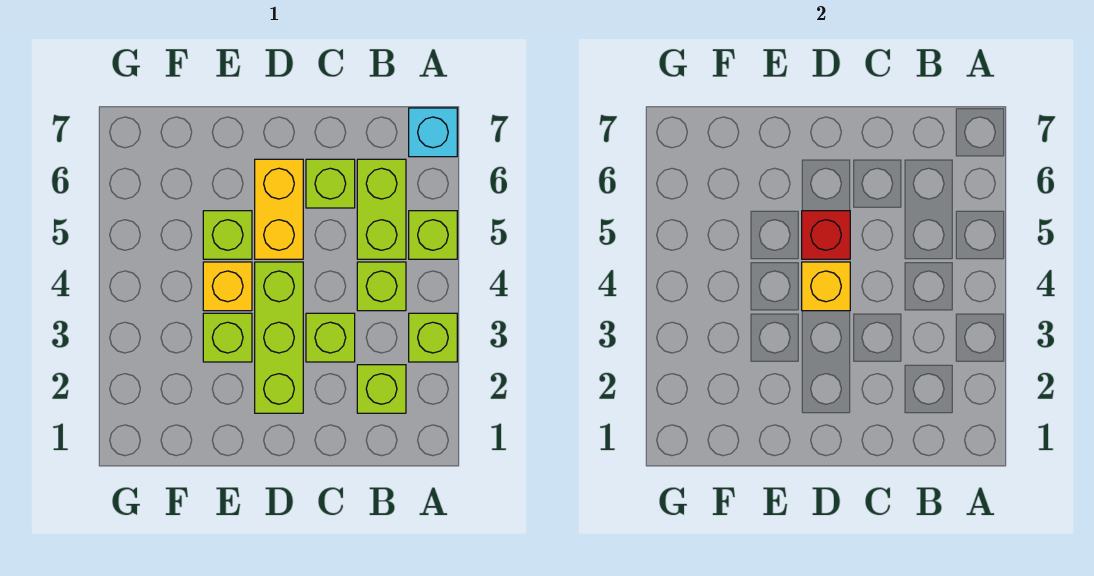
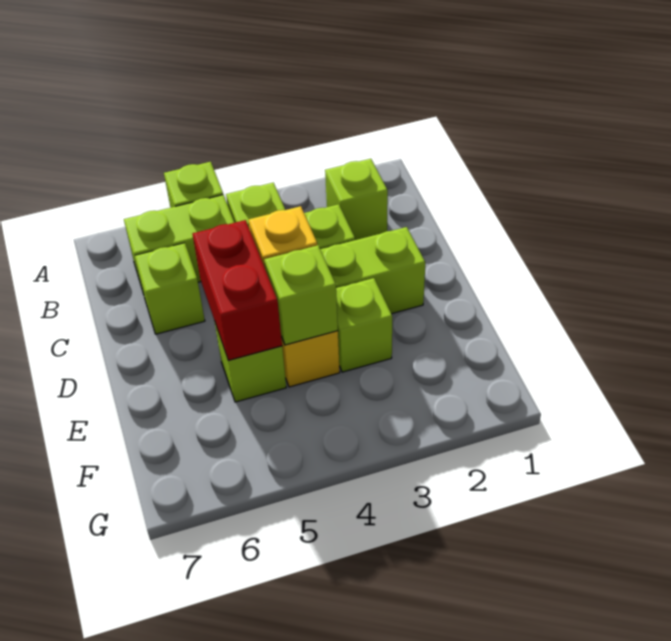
lime 1x1 brick [409,313,457,362] -> lime 1x1 brick moved to [264,245,338,345]
cyan 1x1 brick [409,108,457,157] -> none
yellow 1x2 brick [255,159,303,259] -> none
red 1x1 brick [802,211,850,259] -> red 1x2 brick [193,220,282,360]

